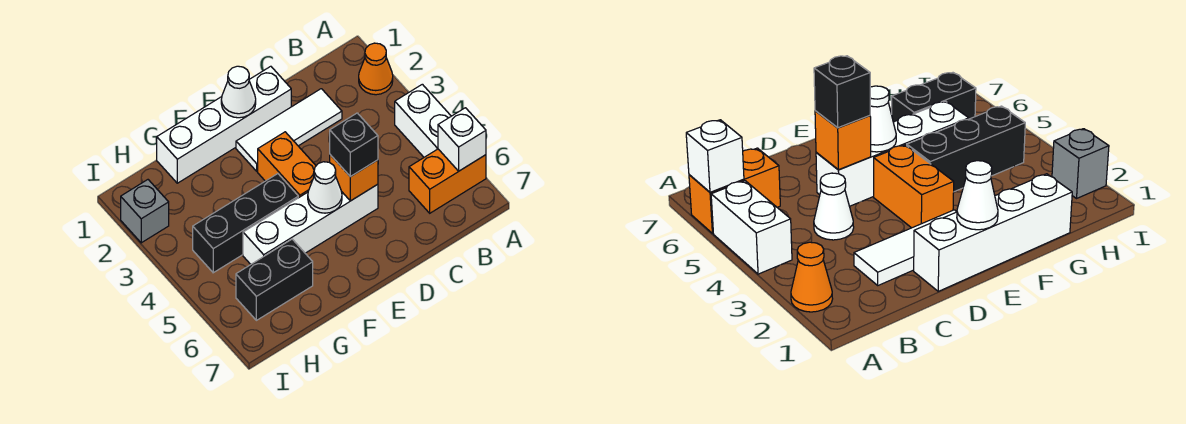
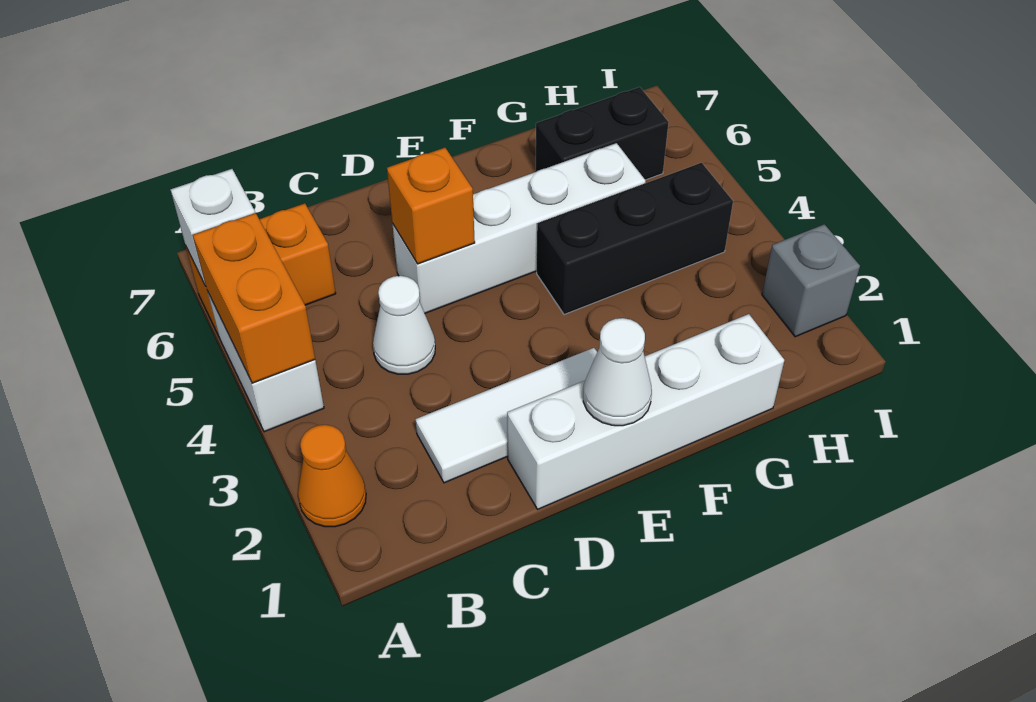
black 1x1 brick [330,113,378,177] -> none
orange 1x2 brick [258,132,316,198] -> orange 1x2 brick moved to [193,213,315,383]
white 1x1 cone [308,162,342,213] -> none

